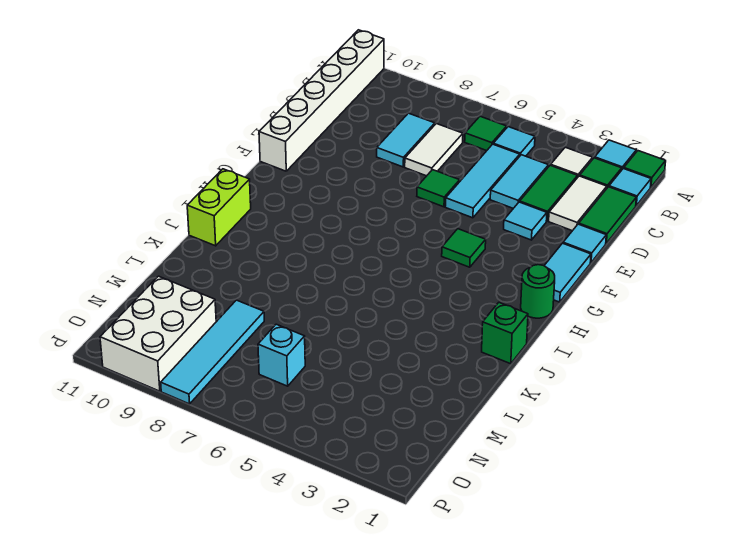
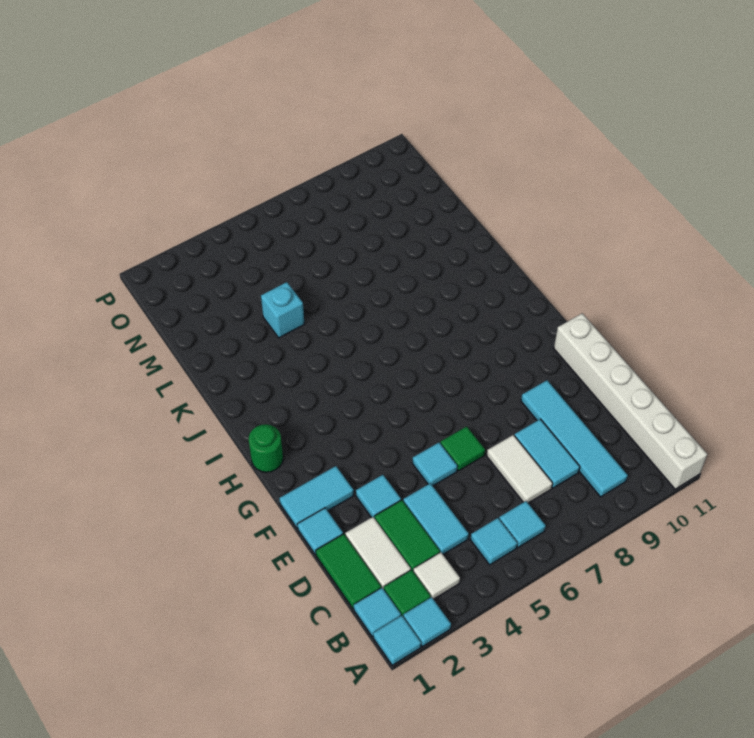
green 1x1 tile [624,151,666,187] -> cyan 1x1 tile [373,616,421,665]
green 1x1 tile [465,116,507,151] -> cyan 1x1 tile [499,501,546,547]
cyan 1x3 tile [445,144,520,218] -> cyan 1x1 tile [412,442,457,486]
cyan 1x2 tile [544,243,591,302] -> cyan 1x2 tile turned to [279,466,354,528]
green 1x1 tile [442,229,486,267] -> none
lime 1x2 brick [187,169,251,246] -> none
green 1x1 brick [482,303,528,364] -> none
cyan 1x4 tile [161,300,264,404] -> cyan 1x4 tile moved to [521,380,628,497]
cyan 1x1 brick [258,324,305,386] -> cyan 1x1 brick moved to [261,282,304,338]
white 2x3 brick [100,276,216,391] -> none

